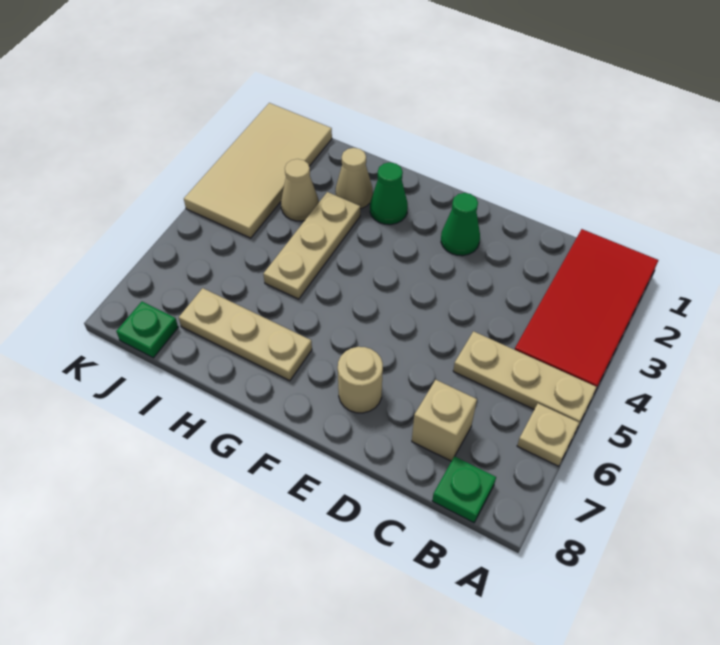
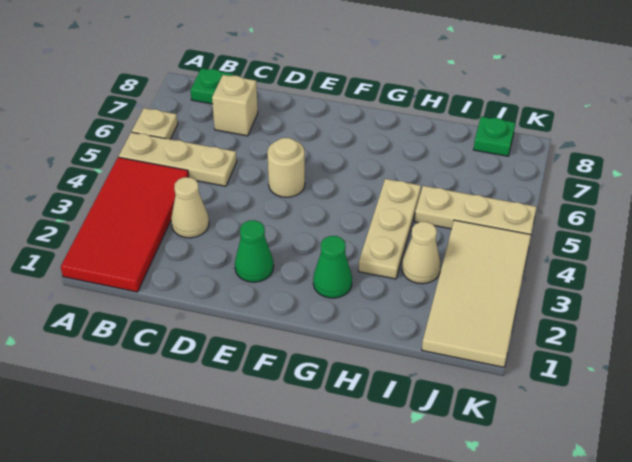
tan 1x1 round brick [338,347,383,413] -> tan 1x1 round brick moved to [267,138,305,197]
tan 1x3 plate [179,288,312,381] -> tan 1x3 plate moved to [415,186,537,234]
tan 1x1 cone [335,148,373,209] -> tan 1x1 cone moved to [171,177,209,238]

